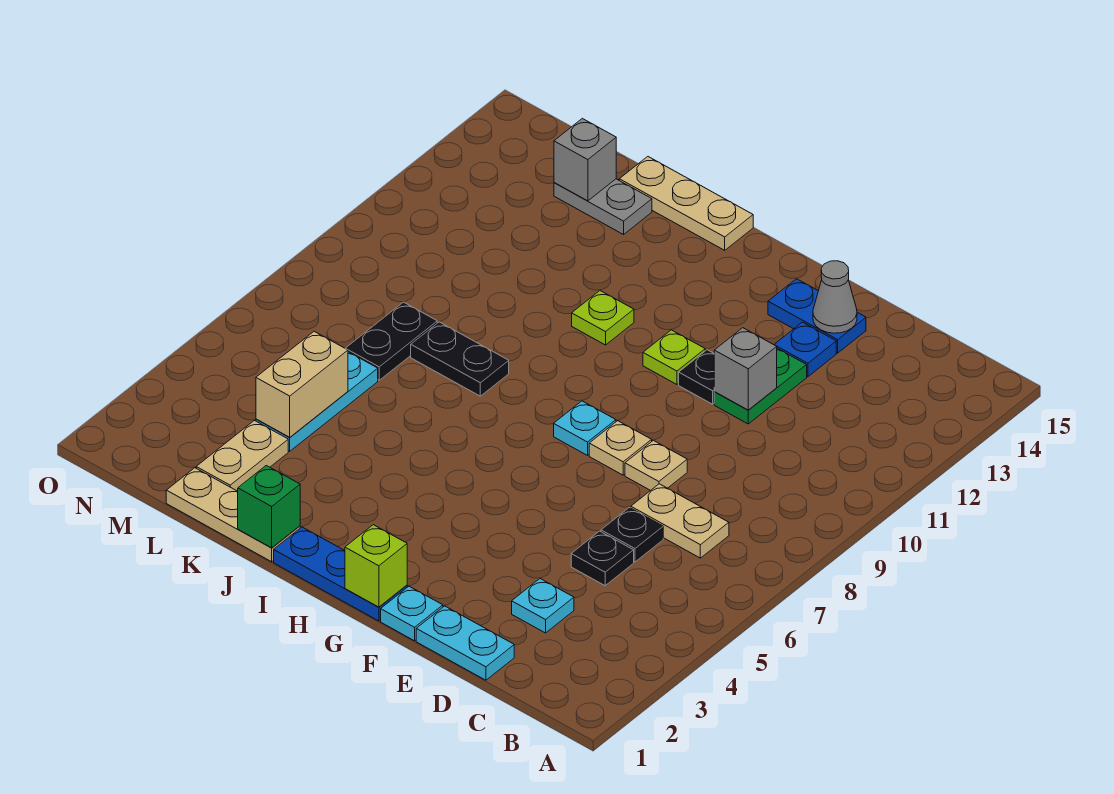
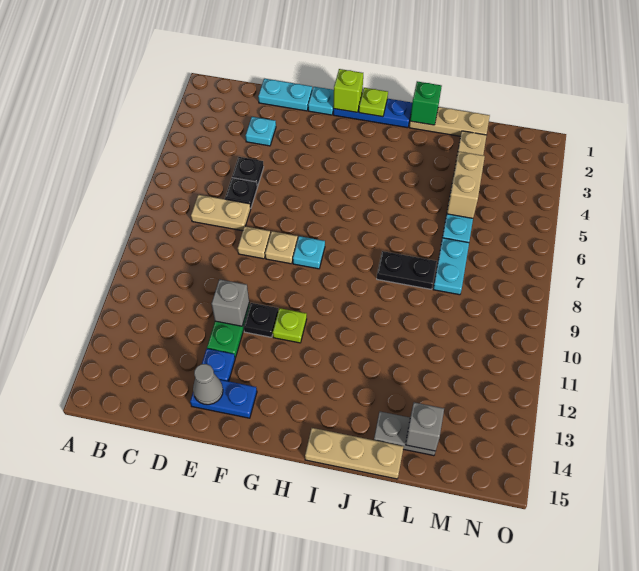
lime 1x1 plate [572,291,634,345] -> lime 1x1 plate moved to [359,88,388,117]
black 1x2 plate [346,302,437,380] -> cyan 1x2 plate [433,238,469,295]

